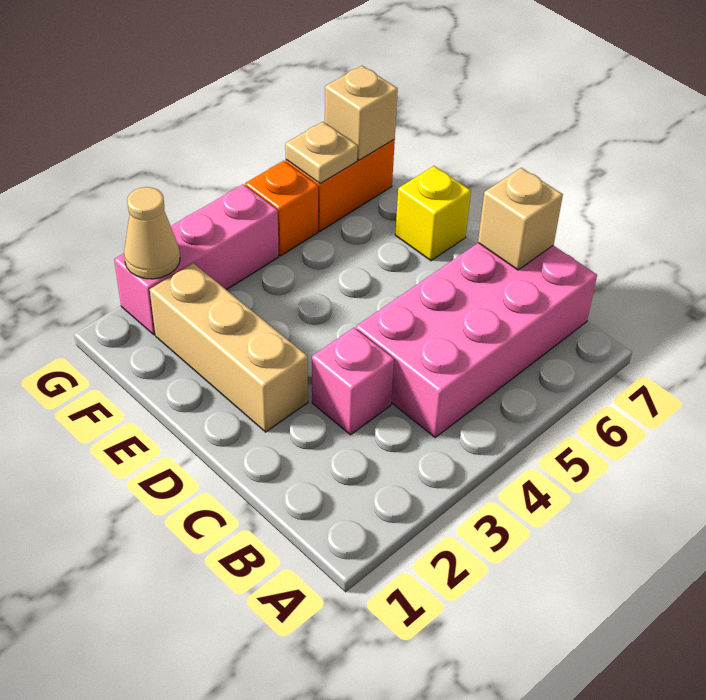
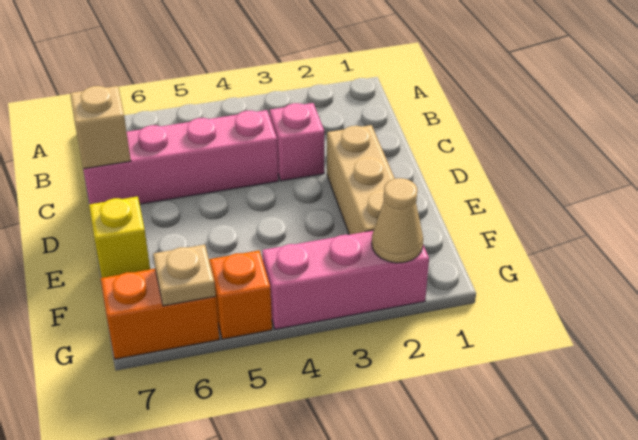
pink 2x4 brick [356,243,597,437] -> pink 1x4 brick [83,110,278,204]
tan 1x1 brick [325,66,398,160] -> none

